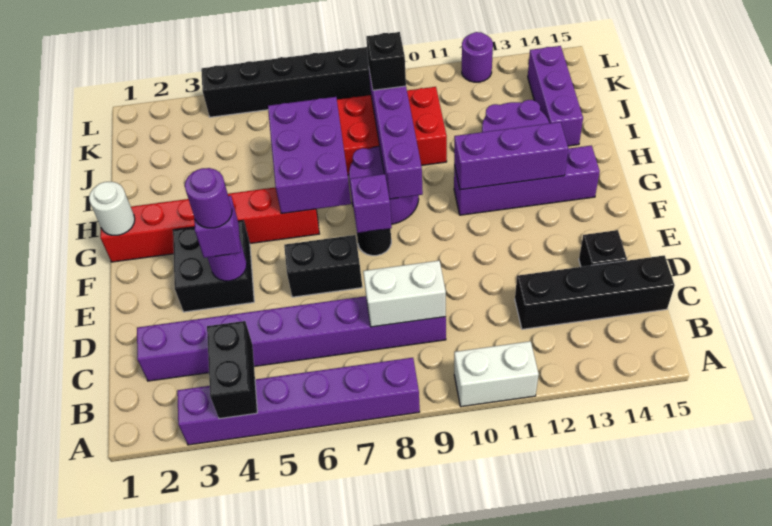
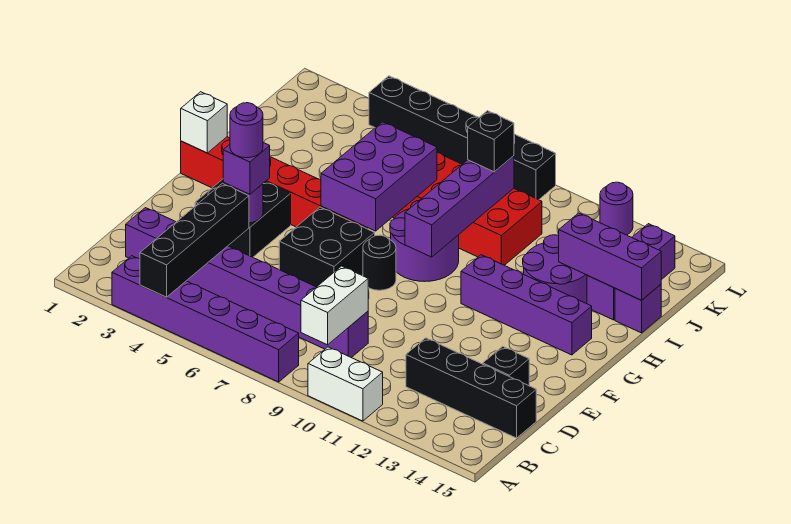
black 1x2 brick [207,321,257,419] -> black 1x4 brick [140,183,249,297]
white 1x2 brick [363,260,446,327] -> white 1x2 brick turned to [301,266,368,345]
black 1x2 brick [284,235,362,297] -> black 2x2 brick [279,207,375,287]
purple 1x1 brick [350,174,392,233] -> purple 1x1 brick moved to [615,285,661,333]
white 1x1 round brick [89,182,135,235] -> white 1x1 brick [181,92,227,153]
purple 1x3 brick [454,122,568,190] -> purple 1x3 brick moved to [559,213,661,300]

